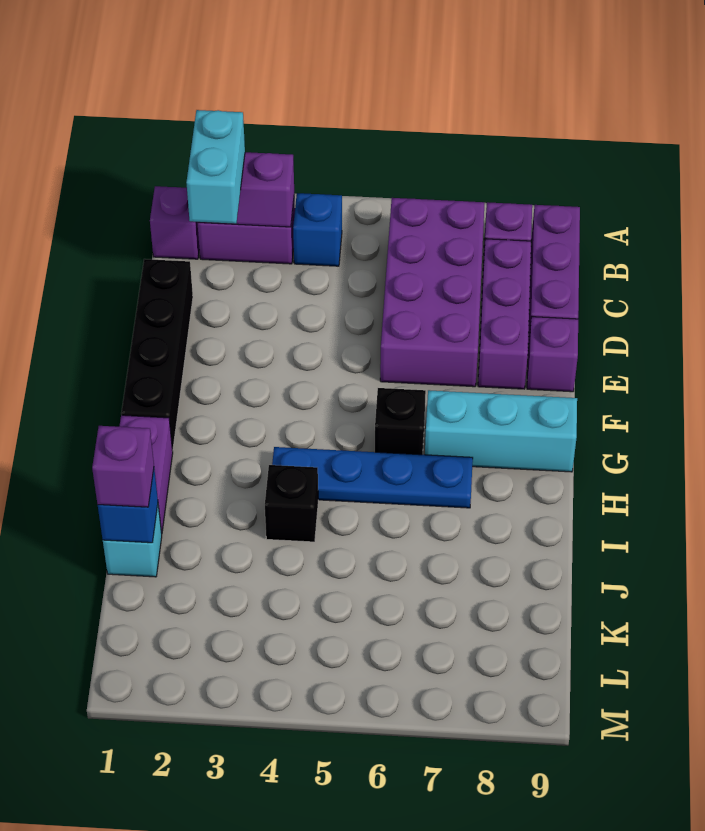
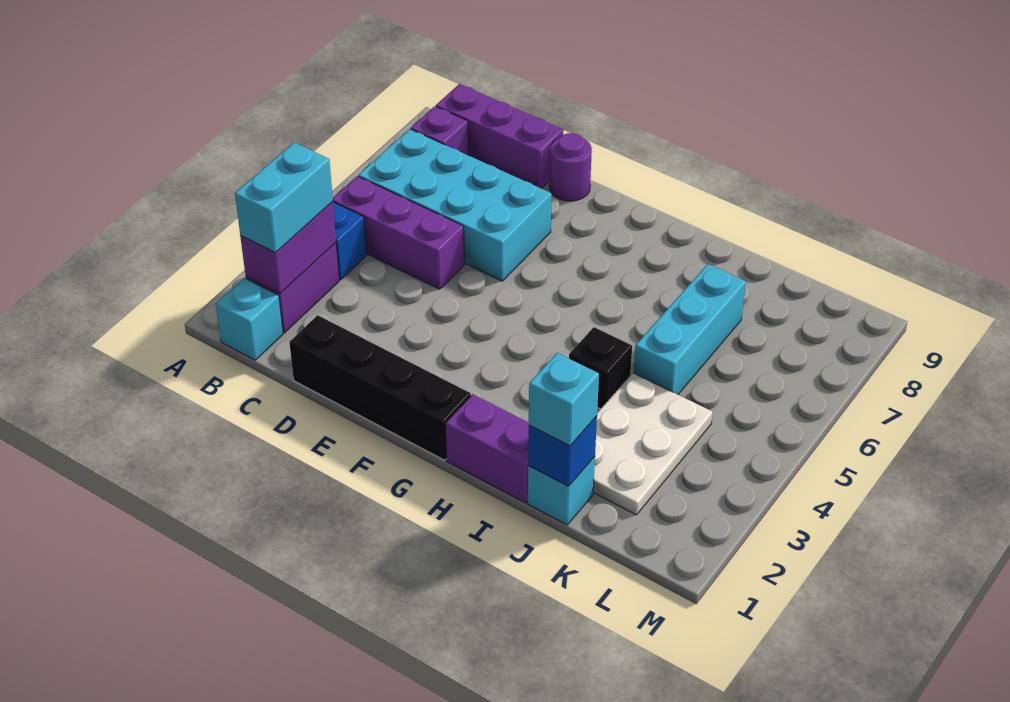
purple 1x1 brick [150,186,199,259] -> cyan 1x1 brick [216,278,283,360]
cyan 1x2 brick [186,110,245,224] -> cyan 1x2 brick turned to [235,143,333,252]
purple 2x4 brick [380,198,485,387] -> cyan 2x4 brick [358,129,552,281]
purple 1x3 brick [478,239,531,389] -> purple 1x3 brick moved to [333,176,465,289]
purple 1x1 brick [527,317,578,392] -> purple 1x1 round brick [549,133,592,201]
black 1x1 brick [375,388,426,455] -> none
cyan 1x3 brick [425,390,577,472] -> cyan 1x3 brick moved to [634,264,746,395]
blue 1x4 plate [272,447,473,508] -> none
purple 1x1 brick [92,426,154,507] -> cyan 1x1 brick [529,353,599,446]
none -> white 2x3 plate [593,373,713,515]

